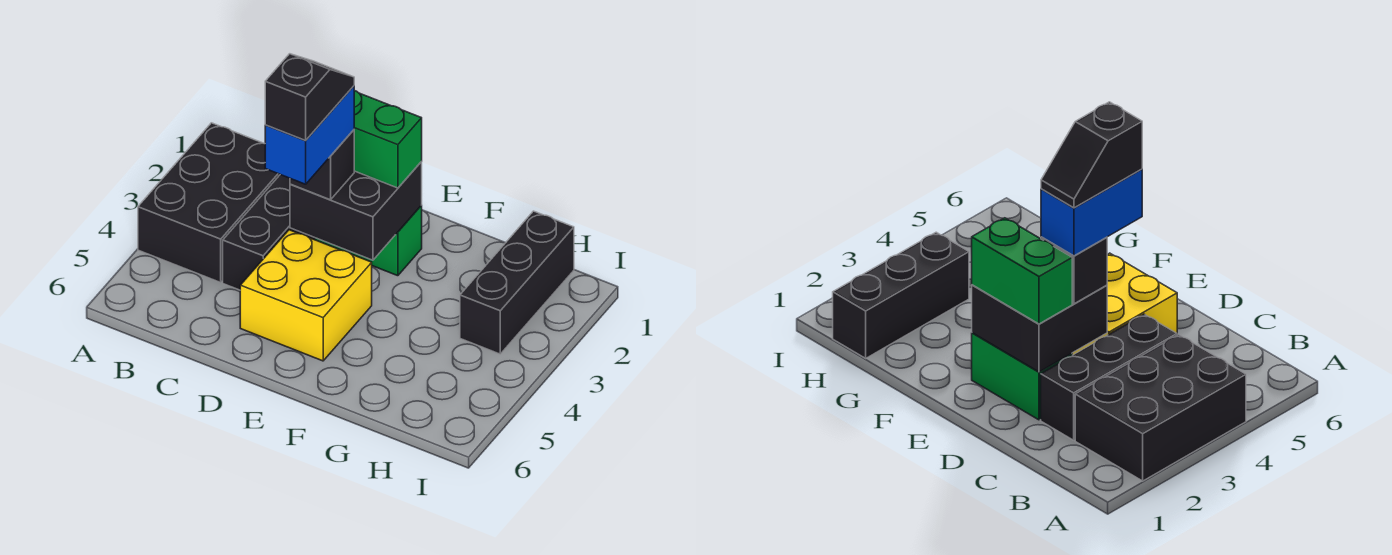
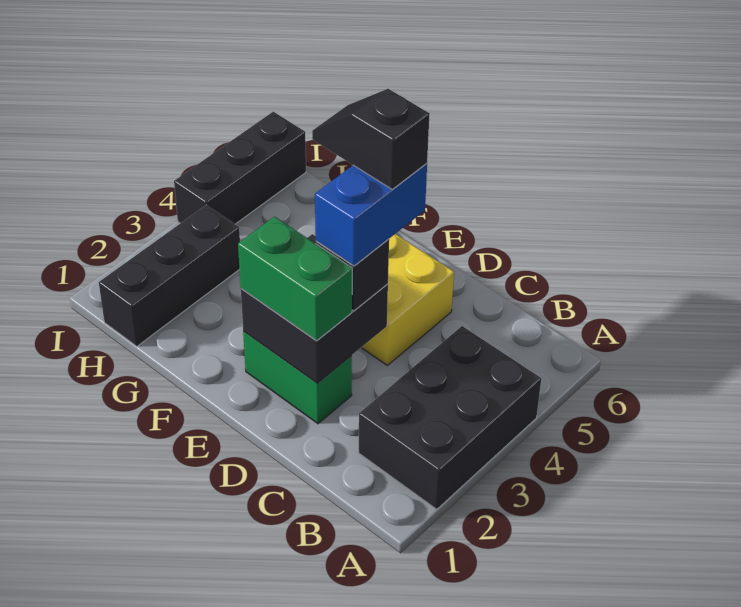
black 1x3 brick [223,175,315,290] -> black 1x3 brick moved to [174,112,306,224]
black 1x2 slope [265,54,354,140] -> black 1x2 slope turned to [312,89,430,190]

